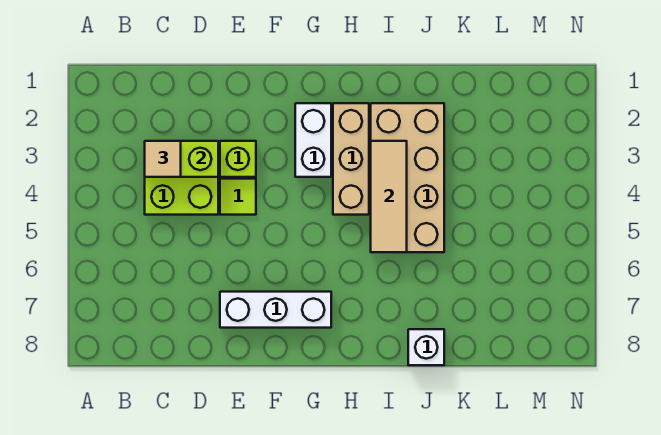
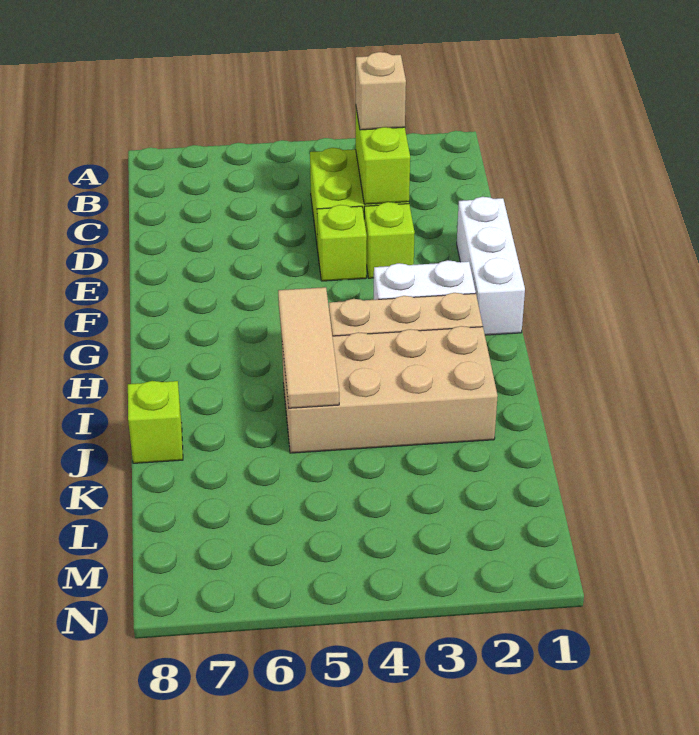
tan 1x1 tile [145,141,181,177] -> tan 1x1 brick [356,52,406,130]
lime 1x1 tile [220,179,256,215] -> lime 1x1 brick [317,205,367,281]
white 1x3 brick [220,292,331,328] -> white 1x3 brick moved to [457,197,525,335]
tan 1x3 tile [371,141,407,252] -> tan 1x3 tile turned to [278,287,339,408]
white 1x1 brick [408,329,444,365] -> lime 1x1 brick [128,381,183,463]

